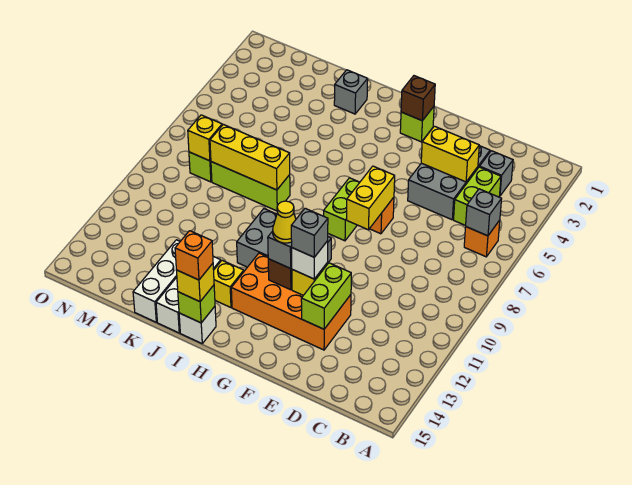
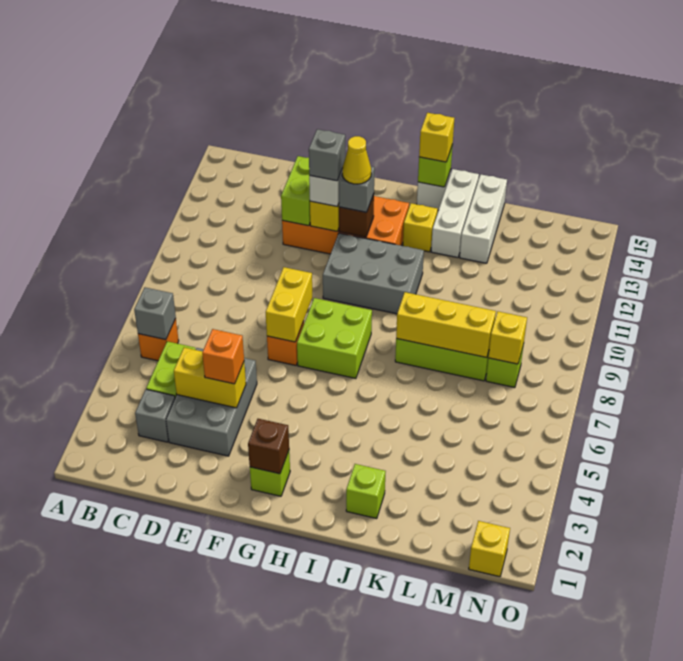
lime 1x2 brick [324,178,360,241] -> lime 2x2 brick [297,298,372,378]
orange 1x1 brick [175,231,213,280] -> orange 1x1 brick moved to [202,329,244,384]
grey 1x1 brick [334,70,368,114] -> lime 1x1 brick [346,464,386,519]
none -> yellow 1x1 brick [469,521,510,577]

